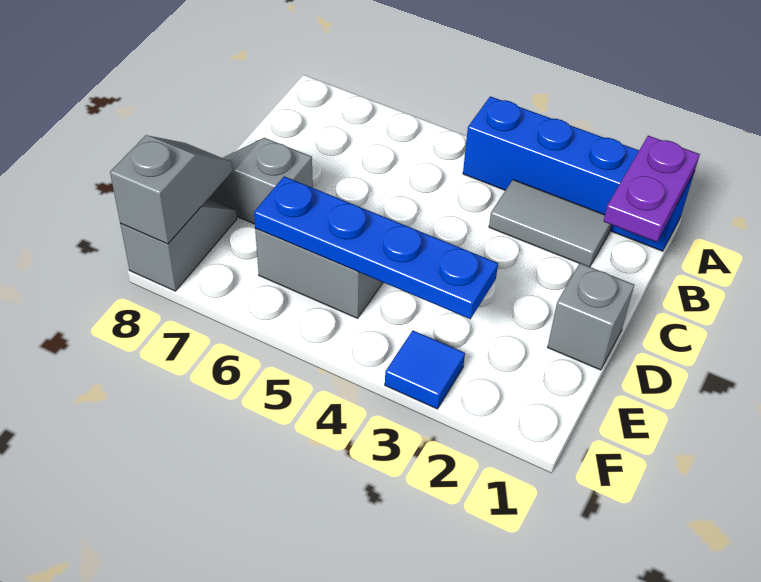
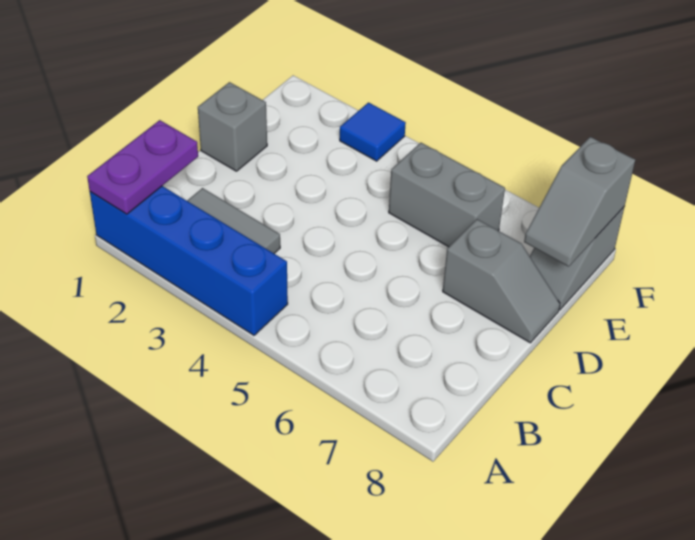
blue 1x4 plate [254,176,498,319] -> none

